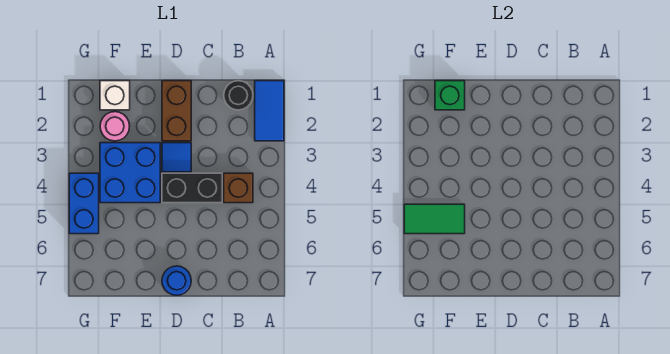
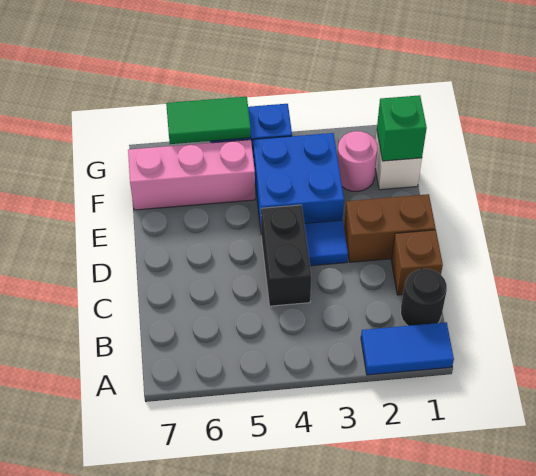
brown 1x1 brick [224,173,253,203] -> brown 1x1 brick moved to [391,230,443,295]
blue 1x1 round brick [162,266,191,295] -> none
none -> pink 1x3 brick [128,140,255,210]
green 1x2 tile [404,204,465,234] -> green 1x2 tile turned to [166,97,251,144]

